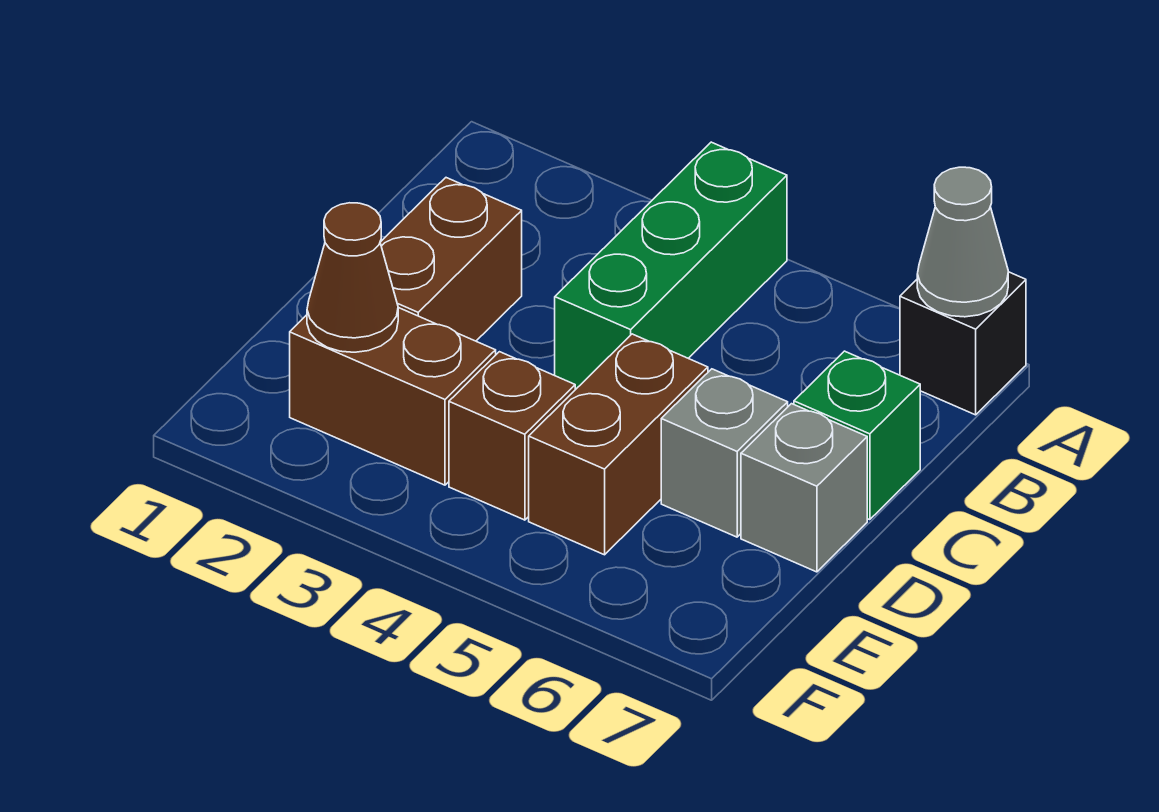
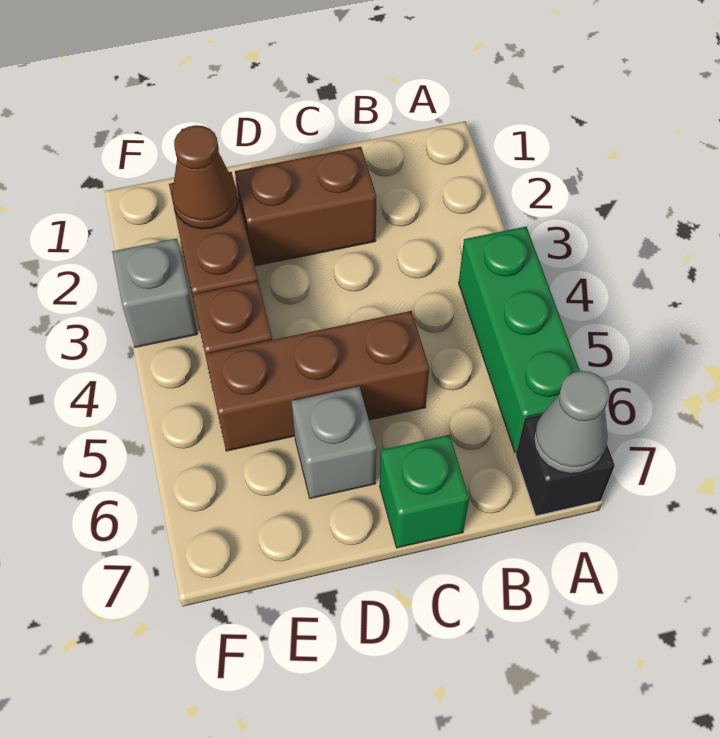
green 1x3 brick [555,142,787,390] -> green 1x3 brick turned to [459,227,580,453]
brown 1x2 brick [529,334,708,555] -> brown 1x3 brick [205,311,429,451]
grey 1x1 brick [741,404,867,572] -> grey 1x1 brick moved to [112,238,197,347]

